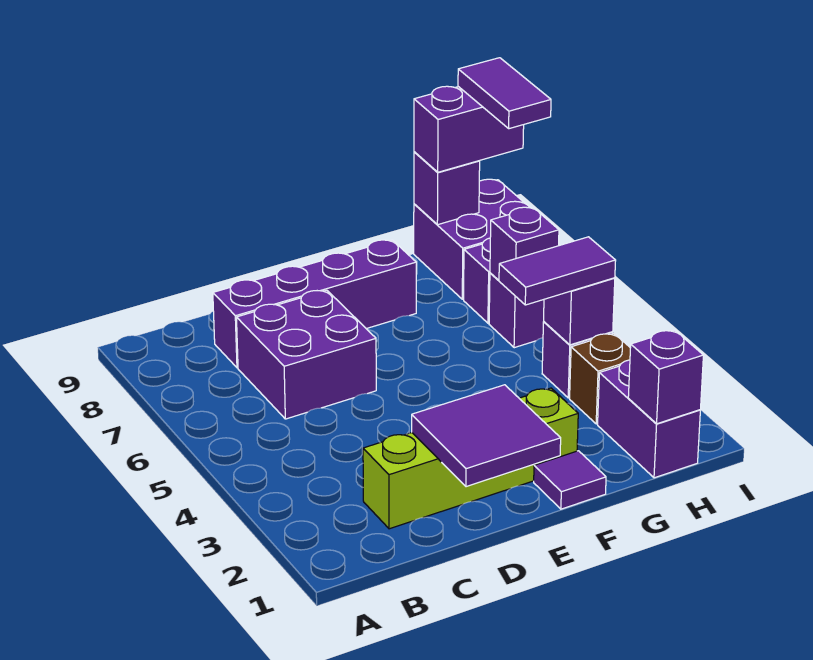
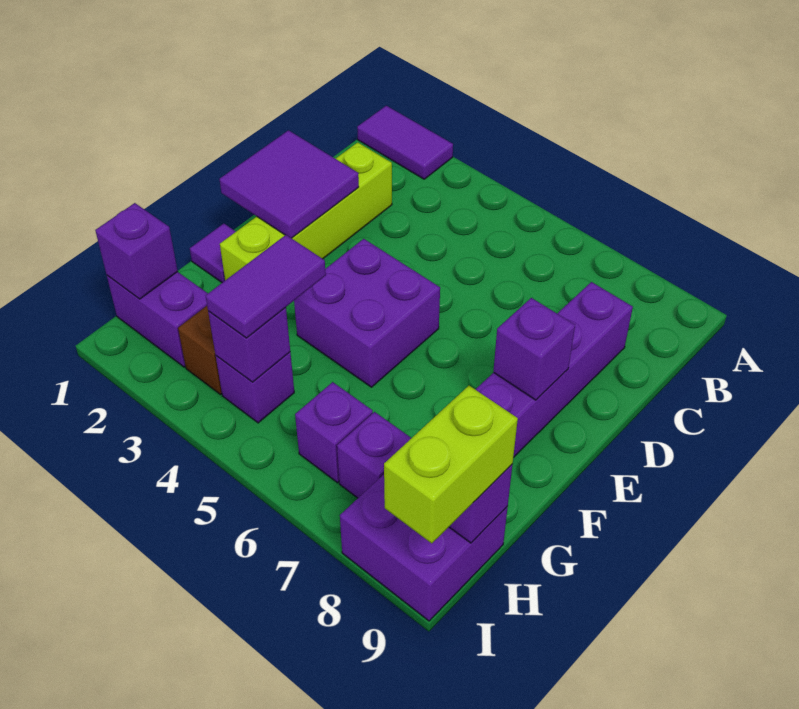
purple 2x2 brick [237,290,376,419] -> purple 2x2 brick moved to [294,239,440,387]
purple 1x1 brick [490,207,559,280] -> purple 1x1 brick moved to [493,298,575,400]
purple 1x2 brick [414,86,524,172] -> lime 1x2 brick [384,386,518,543]
purple 1x2 tile [458,58,551,129] -> purple 1x2 tile moved to [357,106,453,179]

